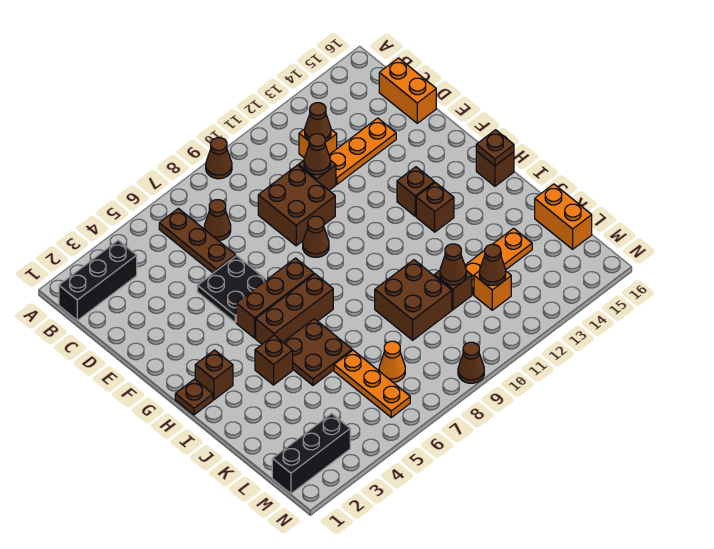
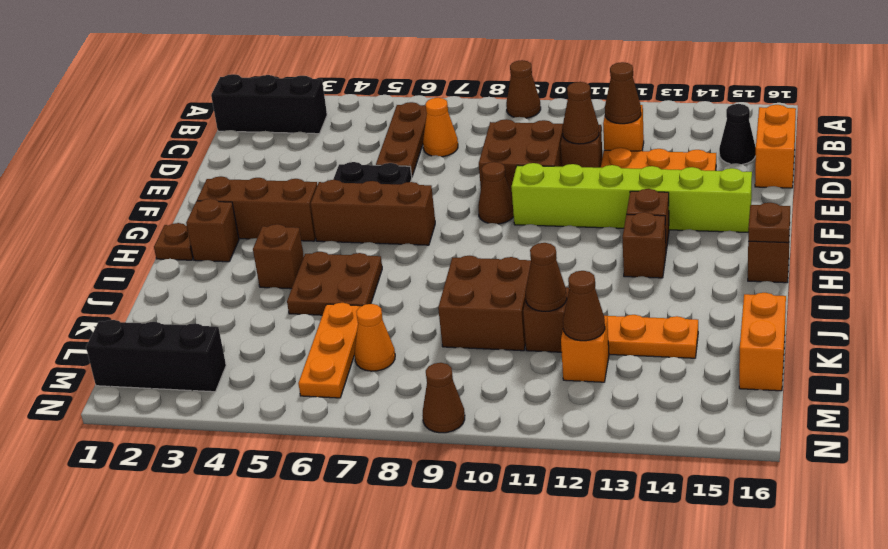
brown 1x1 cone [204,200,231,241] -> orange 1x1 cone [423,98,458,157]
none -> black 1x1 cone [719,104,756,164]
none -> lime 1x6 brick [511,163,752,232]
brown 1x3 brick [256,274,333,344] -> brown 1x3 brick moved to [197,176,317,241]

